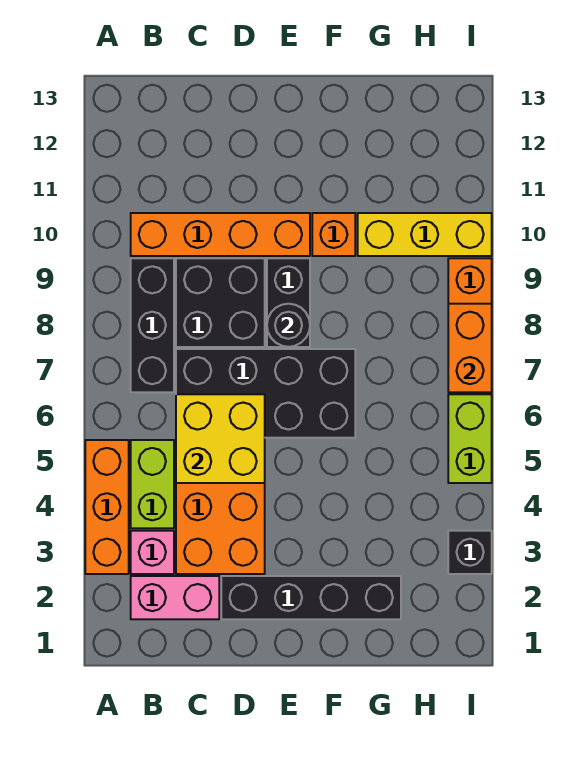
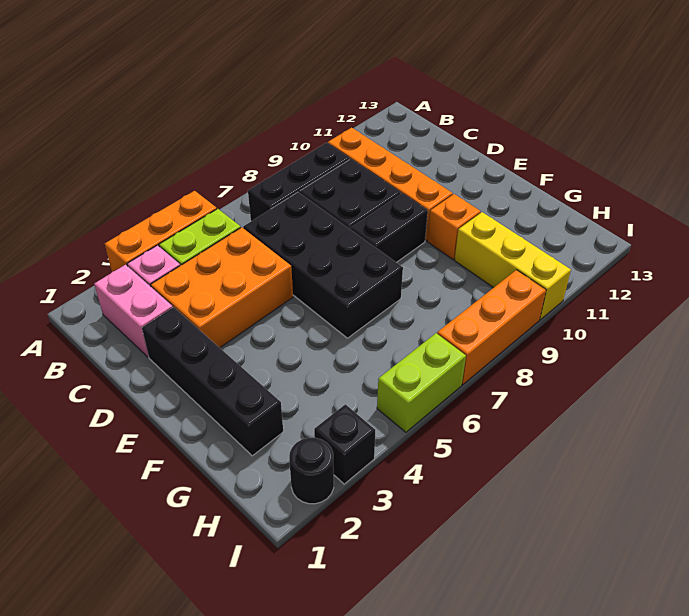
yellow 2x2 brick [176,394,265,483] -> none
black 1x1 round brick [267,304,310,347] -> black 1x1 round brick moved to [289,438,334,504]
orange 1x2 brick [448,304,492,392] -> none

